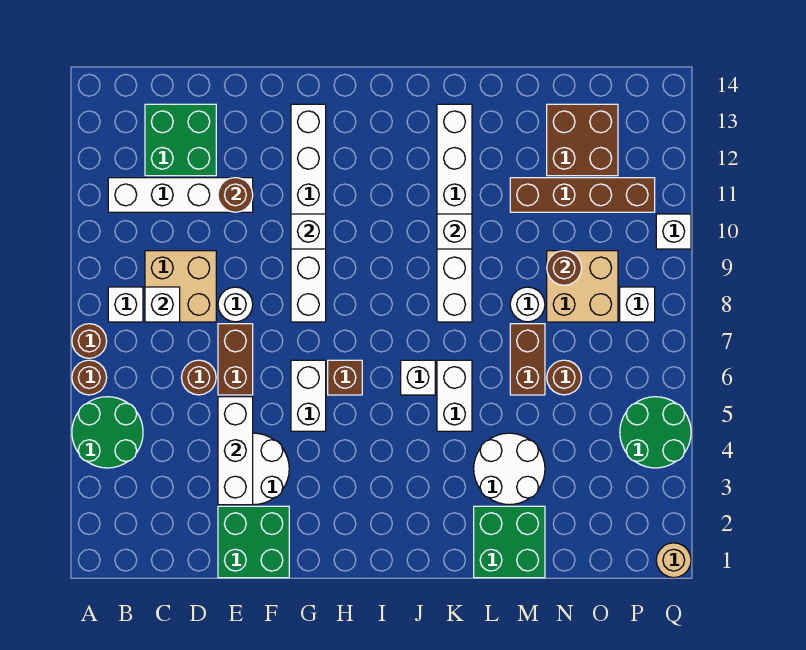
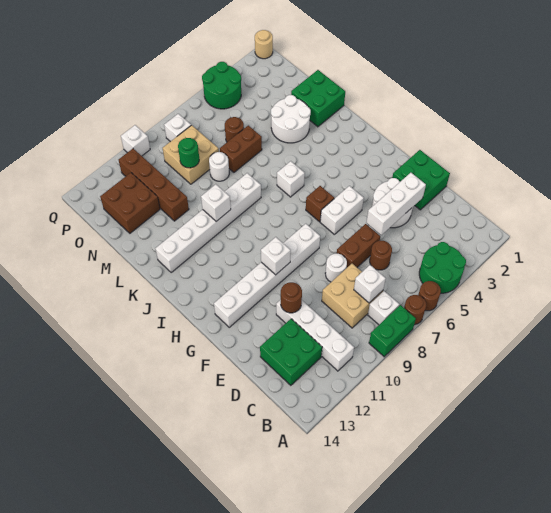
none -> green 1x2 brick [369,305,416,357]
white 1x2 brick [437,360,472,431] -> none
brown 1x1 round brick [547,251,581,285] -> green 1x1 round brick [178,138,199,168]

